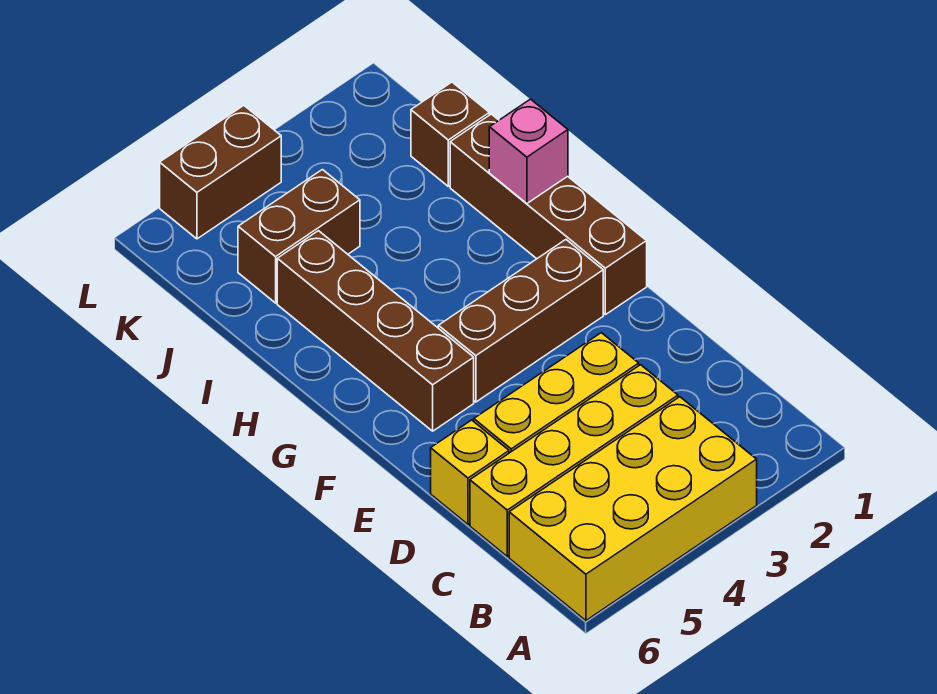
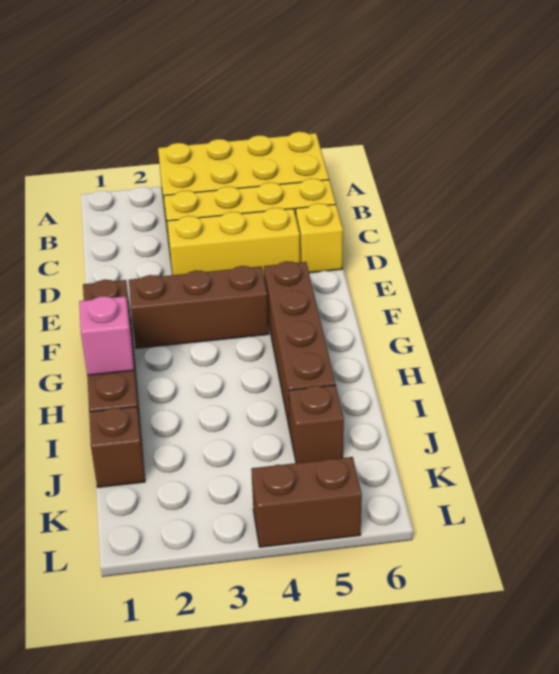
brown 1x2 brick [238,170,360,303] -> brown 1x1 brick [289,385,344,463]

